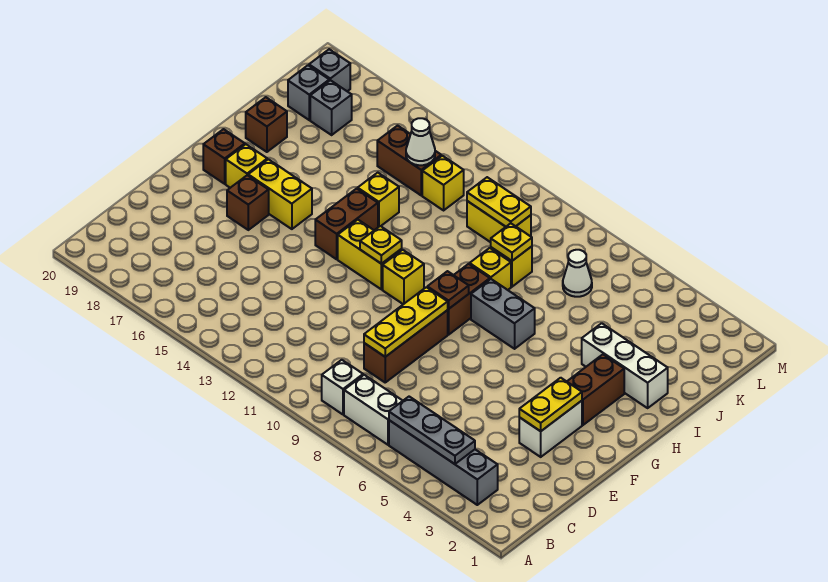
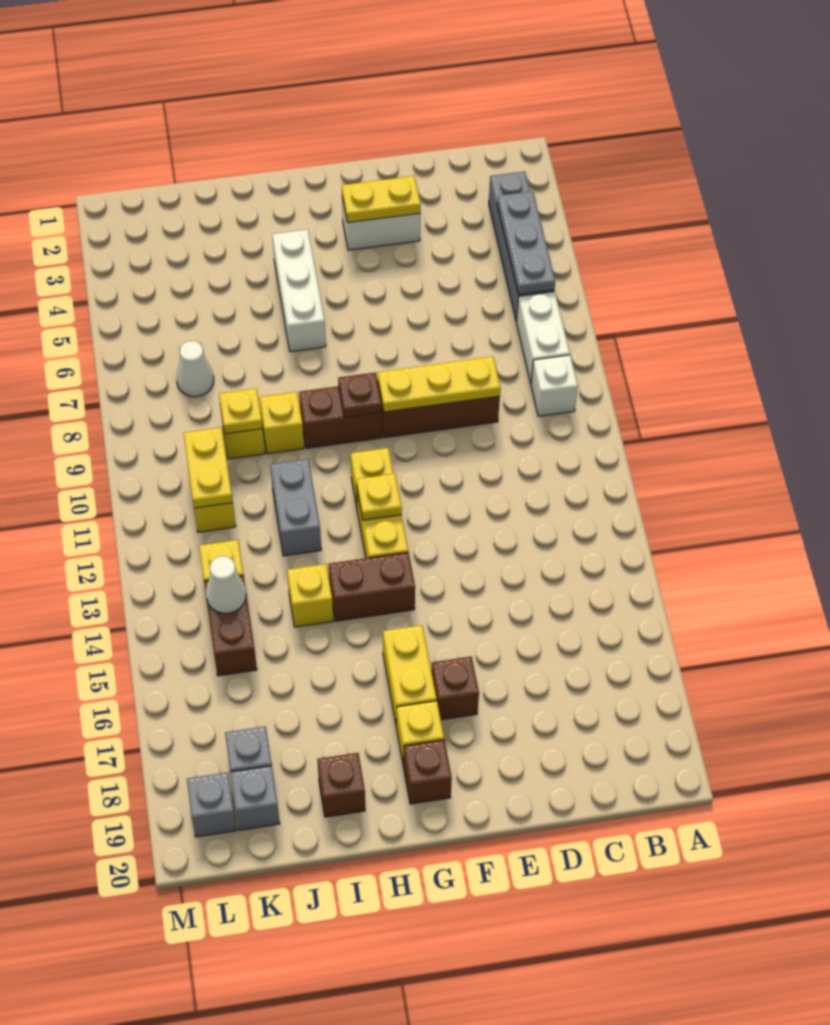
brown 1x2 brick [567,355,624,425] -> none
grey 1x2 brick [471,279,535,349] -> grey 1x2 brick moved to [270,459,321,556]
white 1x3 brick [582,323,668,408] -> white 1x3 brick moved to [272,230,326,352]

